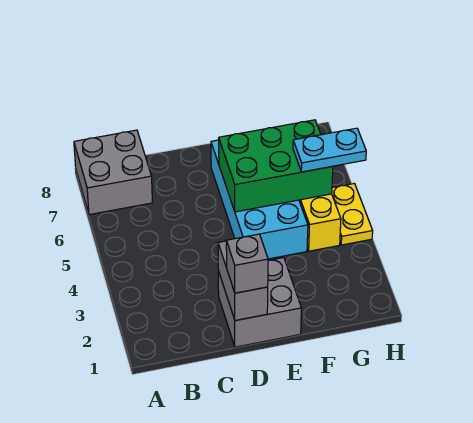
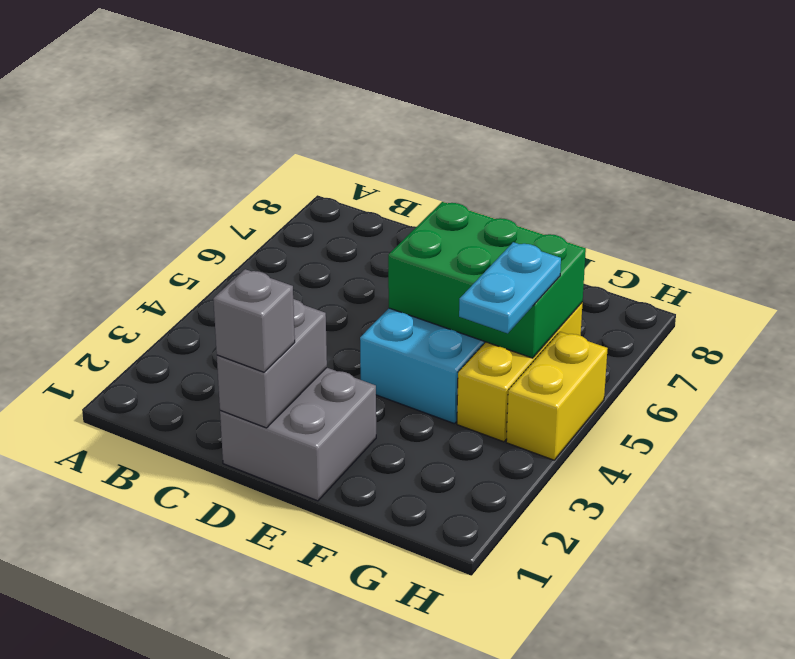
grey 2x2 brick [74,130,153,215] -> none
cyan 1x2 plate [293,128,366,172] -> cyan 1x2 plate turned to [459,242,561,333]
yellow 1x2 plate [332,183,373,245] -> yellow 1x2 brick [506,332,608,460]

